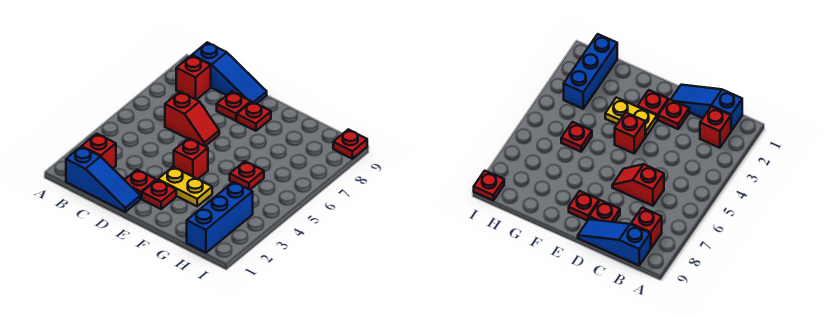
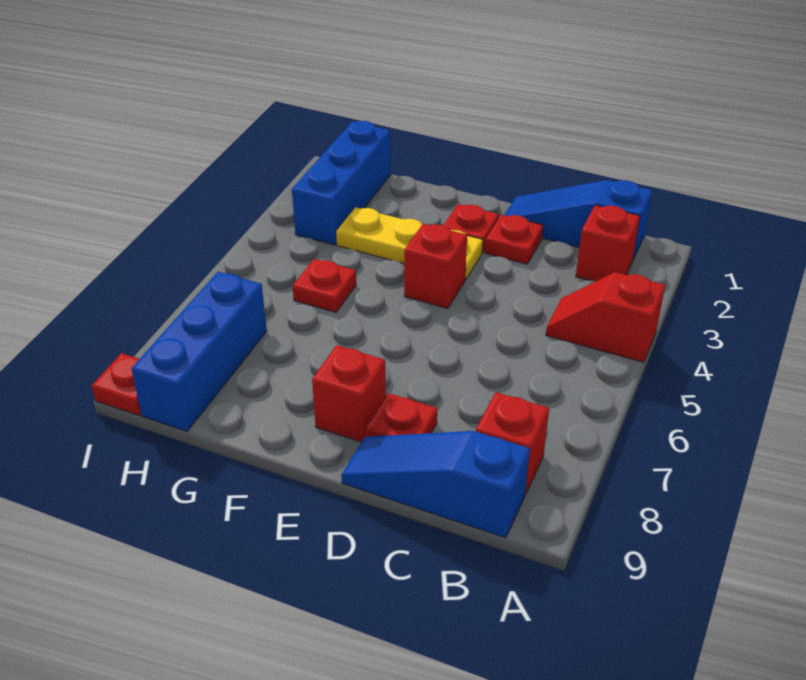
red 1x2 slope [165,92,219,146] -> red 1x2 slope moved to [546,272,665,362]
yellow 1x2 plate [158,167,212,206] -> yellow 1x3 plate [336,207,483,280]
red 1x1 plate [237,102,271,131] -> red 1x1 brick [312,345,386,442]
none -> blue 1x3 brick [131,272,267,431]

